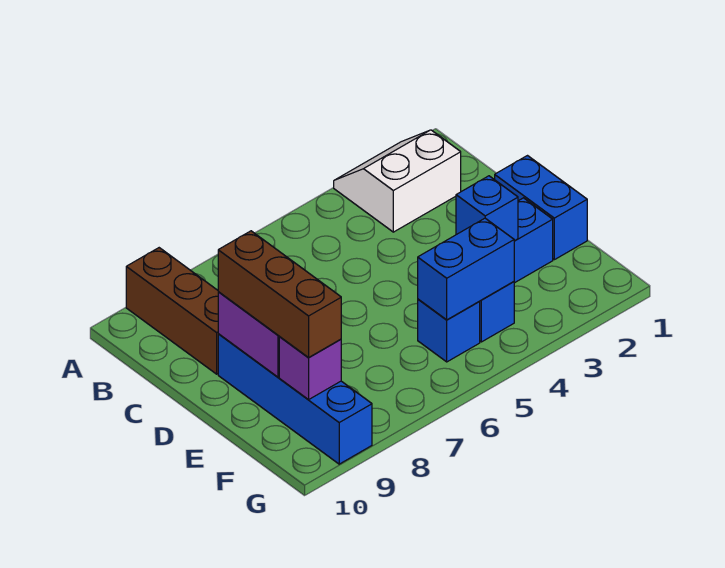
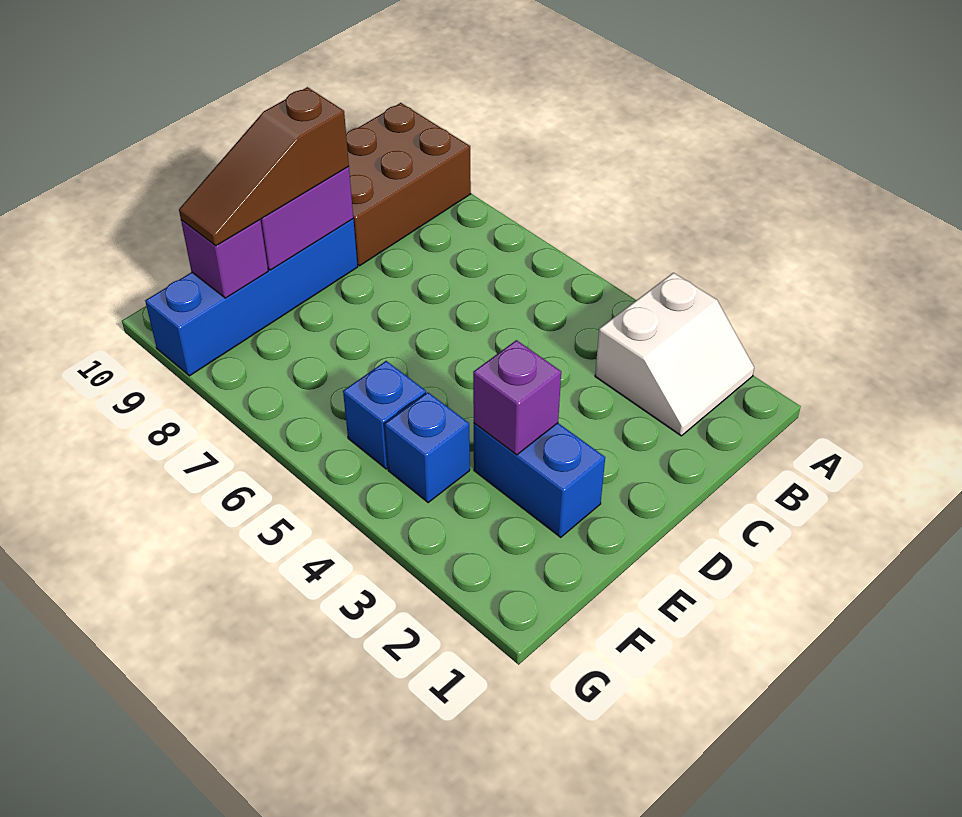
white 2x2 slope [334,130,461,232] -> white 2x2 slope turned to [595,273,754,436]
brown 1x3 brick [126,248,218,374] -> brown 2x3 brick [346,103,471,266]
blue 1x2 brick [495,156,587,260] -> none
brown 1x3 brick [218,231,341,357] -> brown 1x3 slope [179,87,349,246]
blue 1x1 brick [456,176,518,241] -> purple 1x1 brick [473,340,561,455]
blue 1x2 brick [418,218,514,320] -> none

